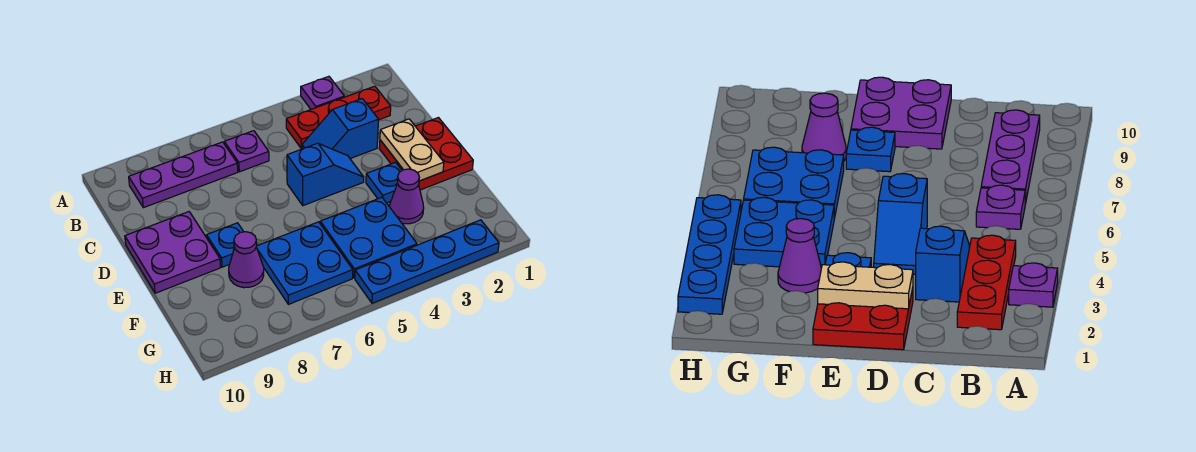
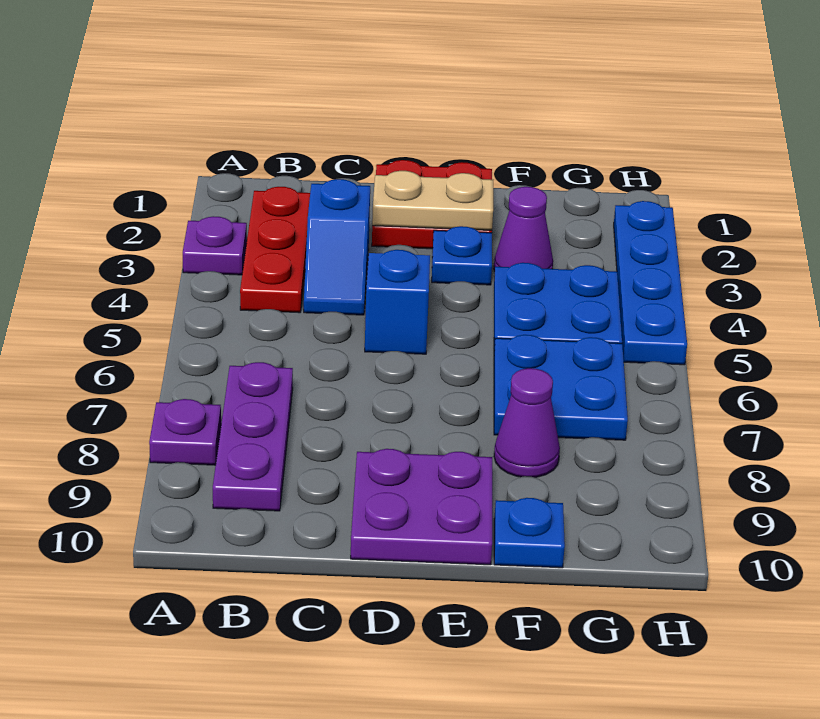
purple 1x1 plate [224,131,269,172] -> purple 1x1 plate moved to [149,399,221,465]
blue 1x1 plate [207,223,244,267] -> blue 1x1 plate moved to [494,498,565,568]

